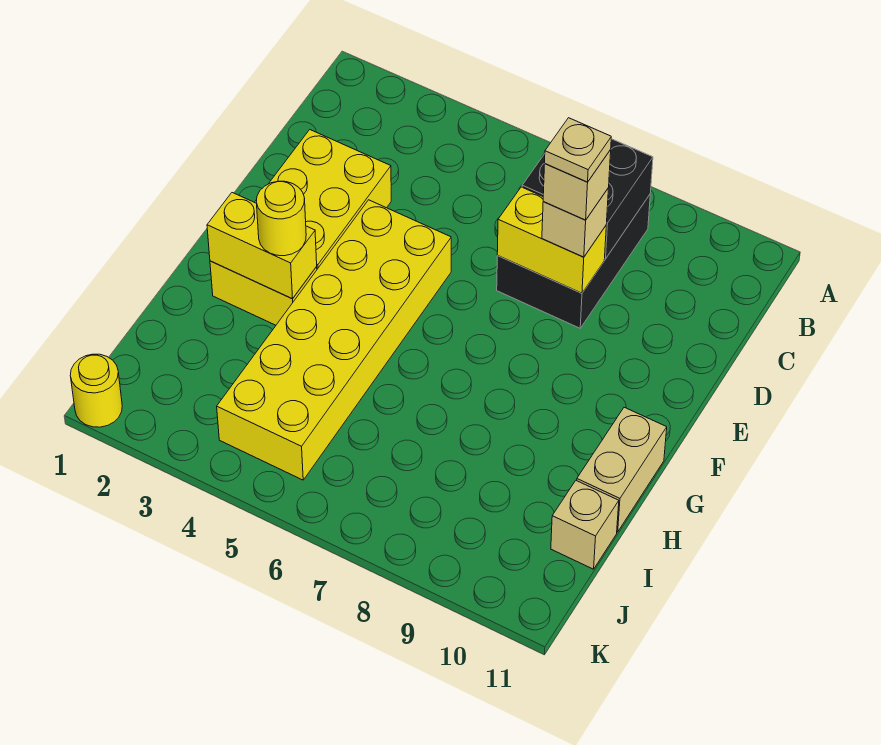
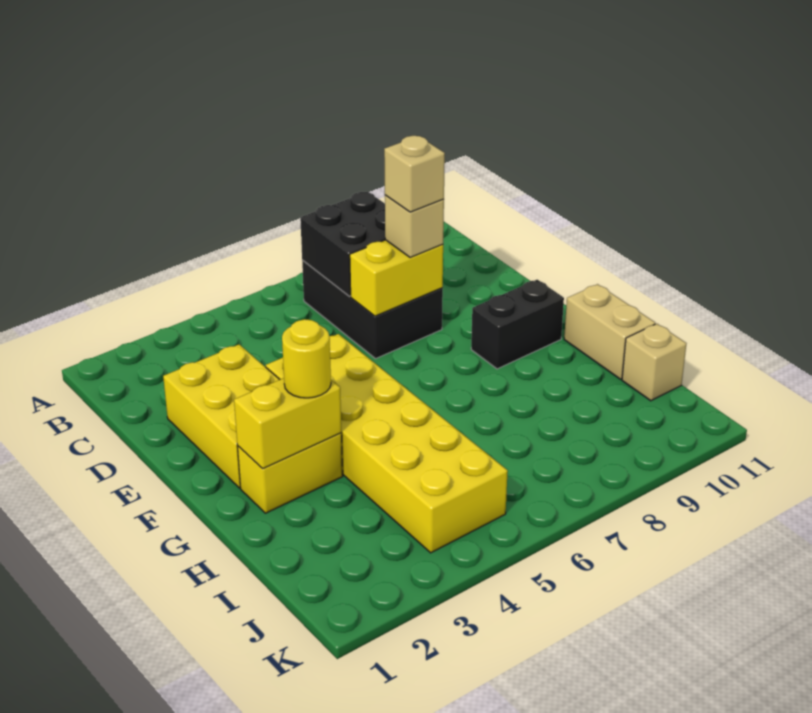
tan 1x1 plate [545,118,611,182] -> none
none -> black 1x2 brick [471,280,564,369]
yellow 1x1 round brick [70,354,122,427] -> none

